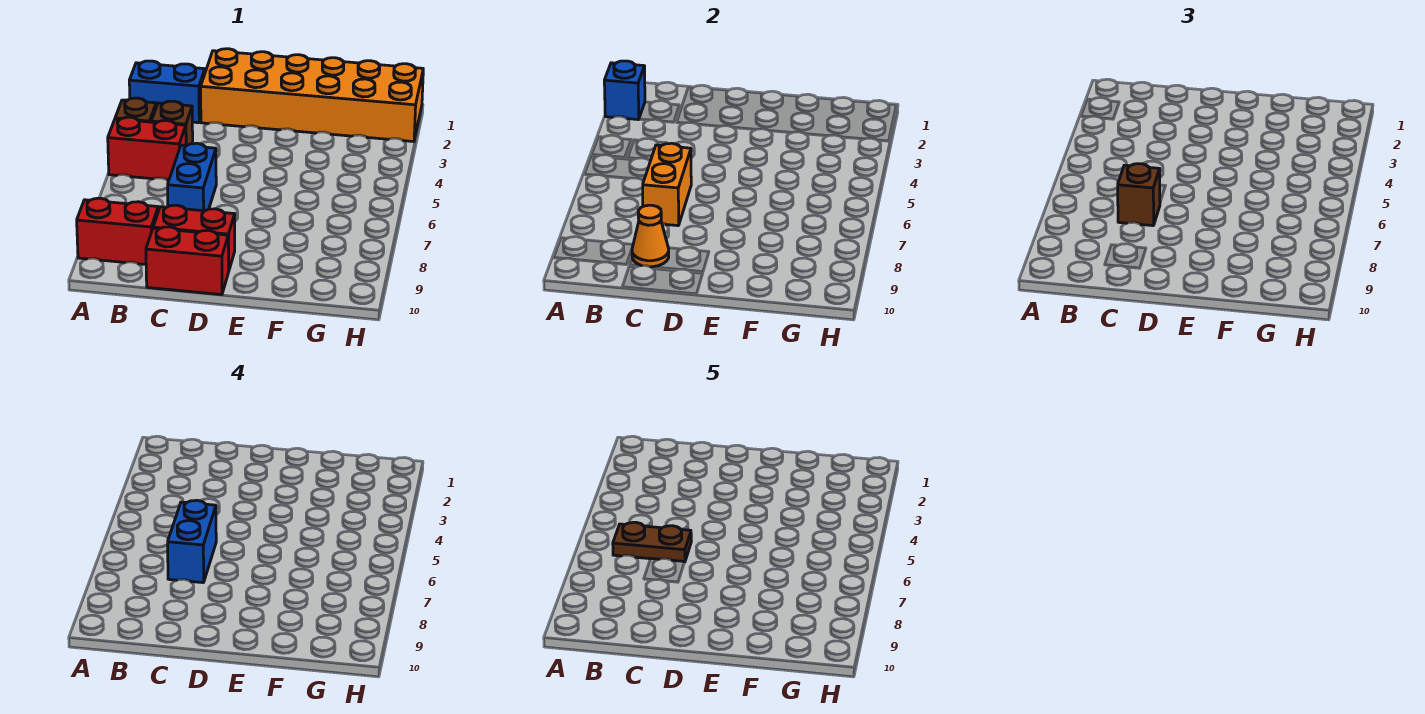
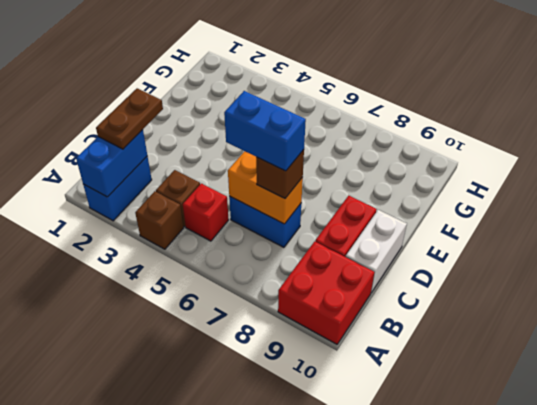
blue 1x1 brick [604,61,645,120] -> blue 1x2 brick [76,130,147,197]
red 1x2 brick [108,117,186,180] -> red 1x1 brick [183,183,229,241]
red 1x2 brick [77,198,158,264] -> red 2x2 brick [278,242,374,344]
brown 1x2 plate [613,522,691,562] -> brown 1x2 plate moved to [96,88,163,149]
orange 2x6 brick [201,49,423,142] -> none
orange 1x1 cone [632,205,669,267] -> none
red 1x2 brick [146,227,228,295] -> white 1x2 brick [346,210,407,293]

